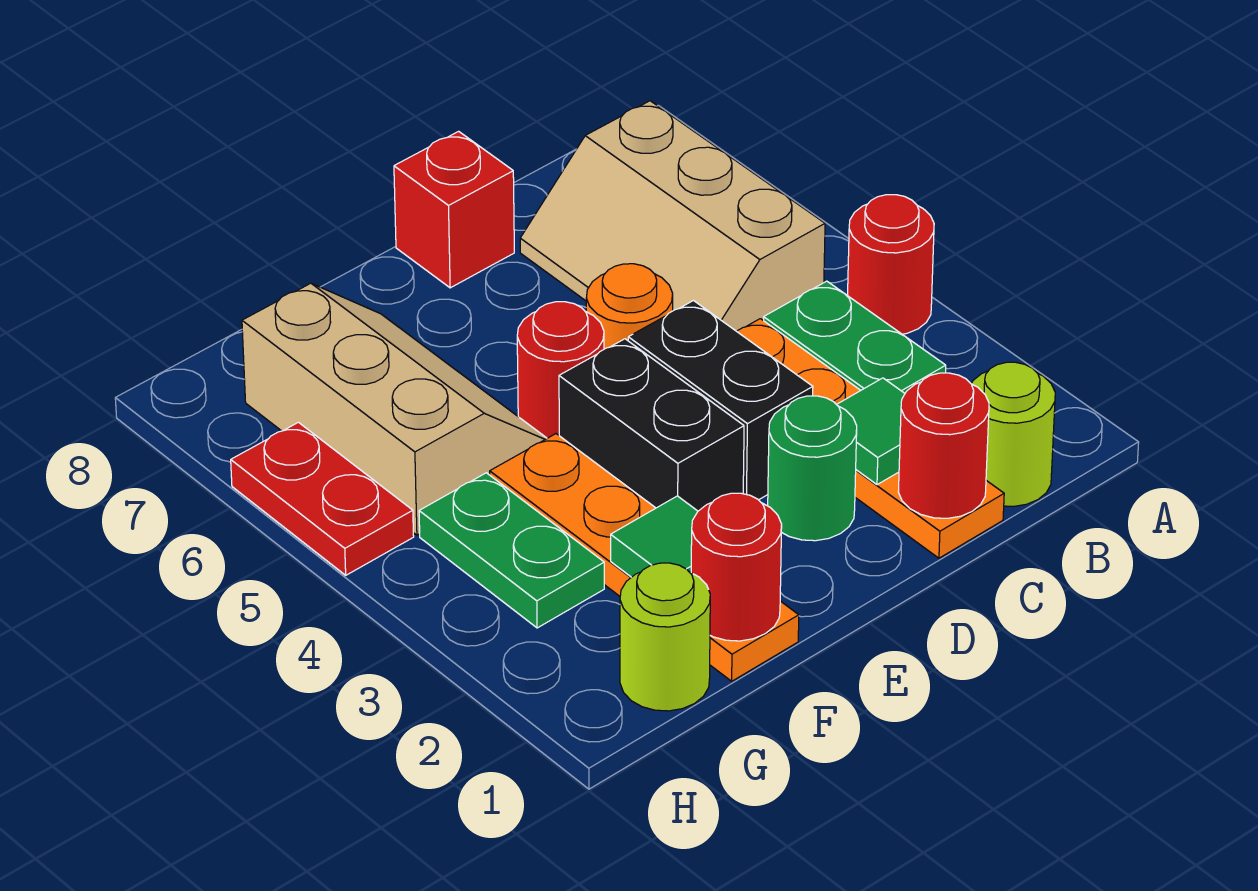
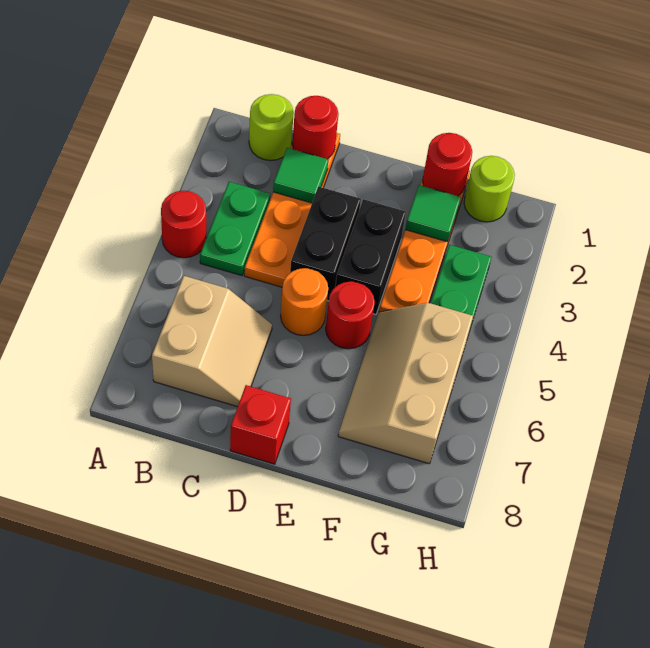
tan 2x3 slope [520,101,825,331] -> tan 2x2 slope [152,276,272,407]
green 1x1 round brick [768,396,857,541] -> none
red 1x2 plate [231,422,414,575] -> none

